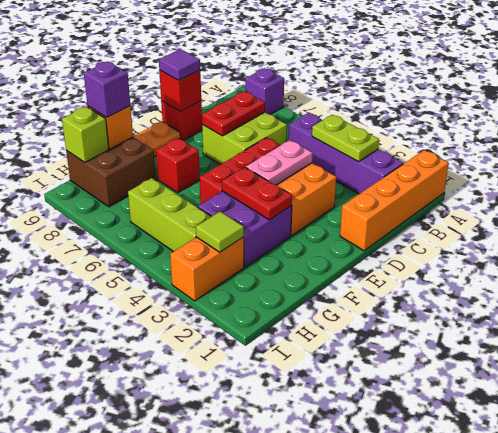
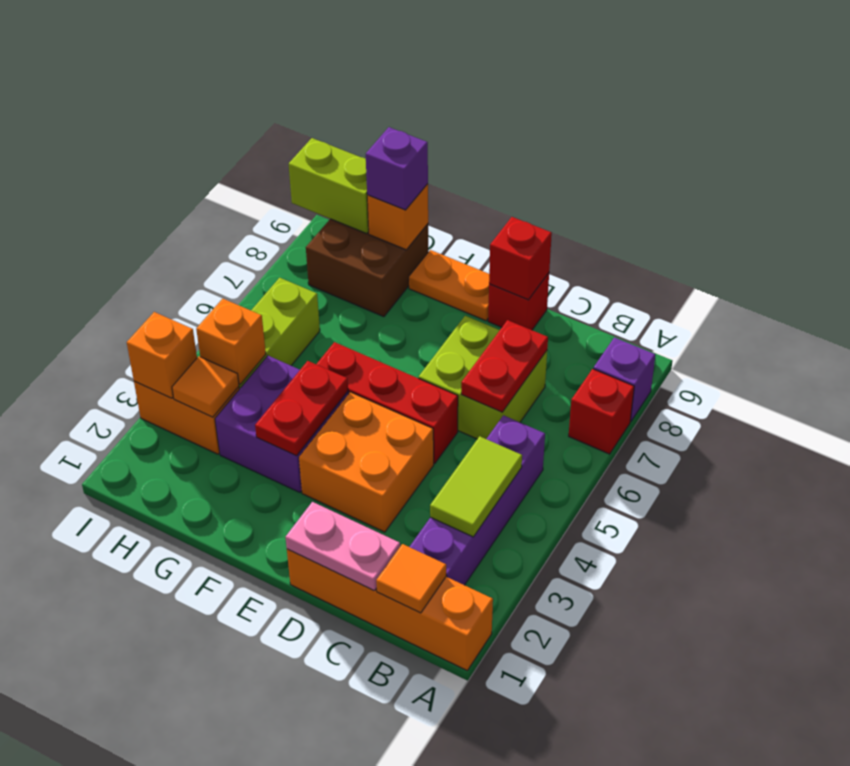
none -> orange 1x1 tile [376,544,446,613]
lime 1x2 plate [312,115,379,162] -> lime 1x2 tile [430,436,522,537]
red 1x2 plate [202,91,265,136] -> red 1x2 plate turned to [461,320,548,412]
pink 1x2 plate [246,140,312,185] -> pink 1x2 plate moved to [286,502,400,591]
purple 1x1 tile [159,49,200,81] -> none
red 1x1 brick [156,138,200,193] -> red 1x1 brick moved to [569,369,634,454]
lime 1x1 tile [196,211,244,252] -> orange 1x1 tile [172,356,239,417]
none -> orange 1x1 brick [196,299,266,384]
lime 1x1 brick [62,107,109,162] -> lime 1x2 brick [289,138,369,234]
none -> orange 1x1 brick [127,312,197,398]

